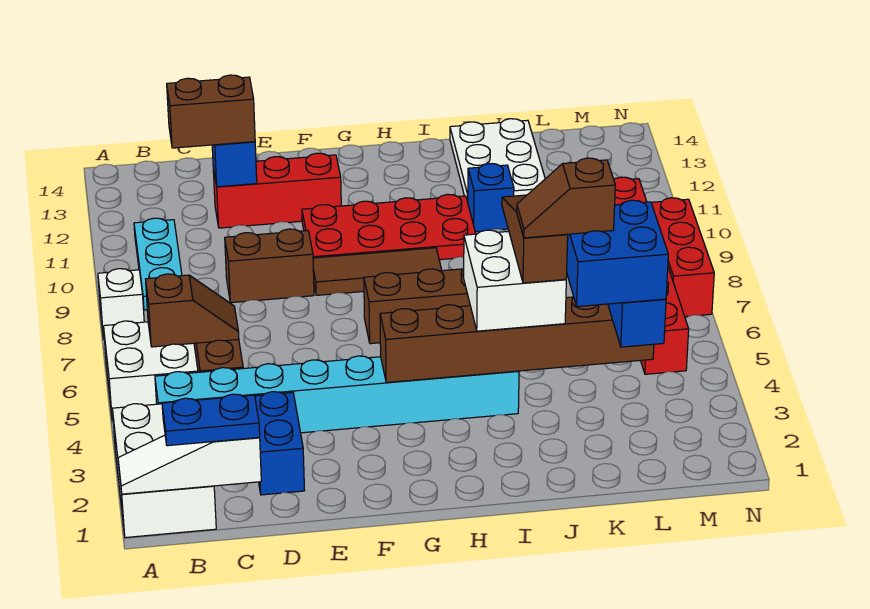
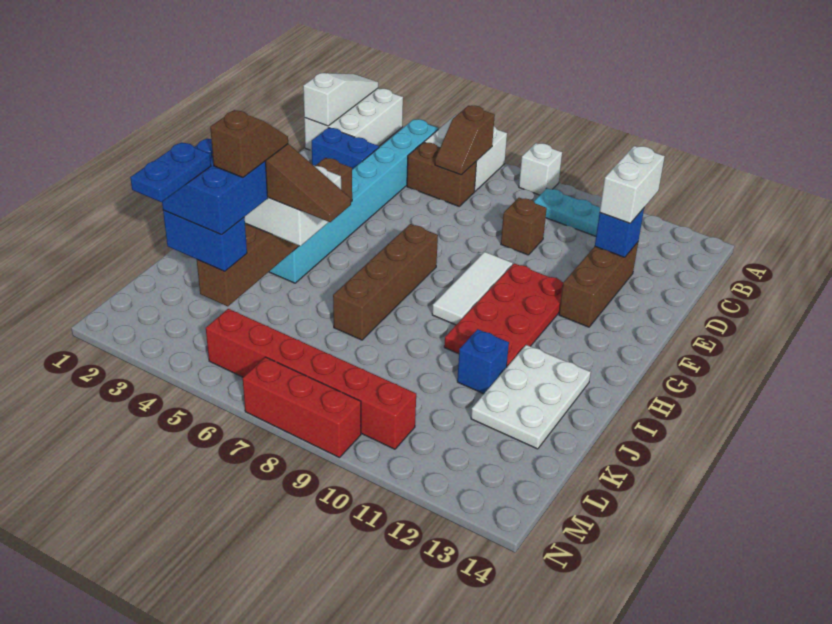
white 2x3 brick [112,401,216,538] -> white 2x3 brick turned to [304,88,403,151]
blue 1x2 plate [162,394,260,446] -> blue 1x2 plate moved to [130,142,211,202]
brown 1x2 brick [167,75,255,148] -> white 1x2 brick [600,146,665,223]
brown 1x2 brick [225,229,314,303] -> brown 1x1 brick [501,198,547,255]
red 1x3 brick [213,153,341,228] -> brown 1x3 brick [559,242,638,327]
brown 1x3 tile [313,248,442,295] -> white 1x3 tile [432,252,513,325]
white 2x3 plate [450,119,545,202] -> white 2x3 plate turned to [471,345,591,449]

